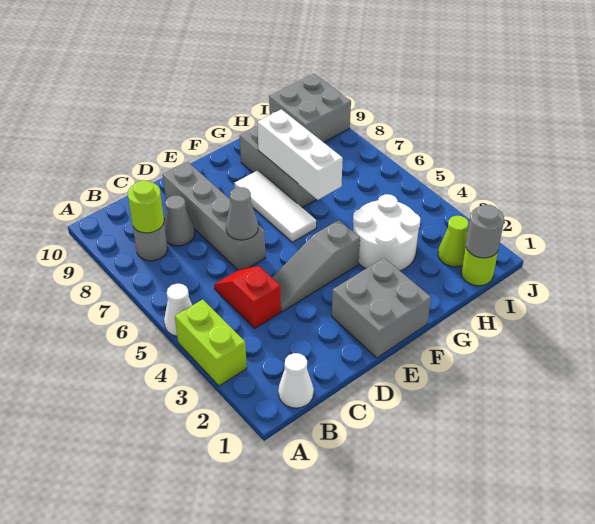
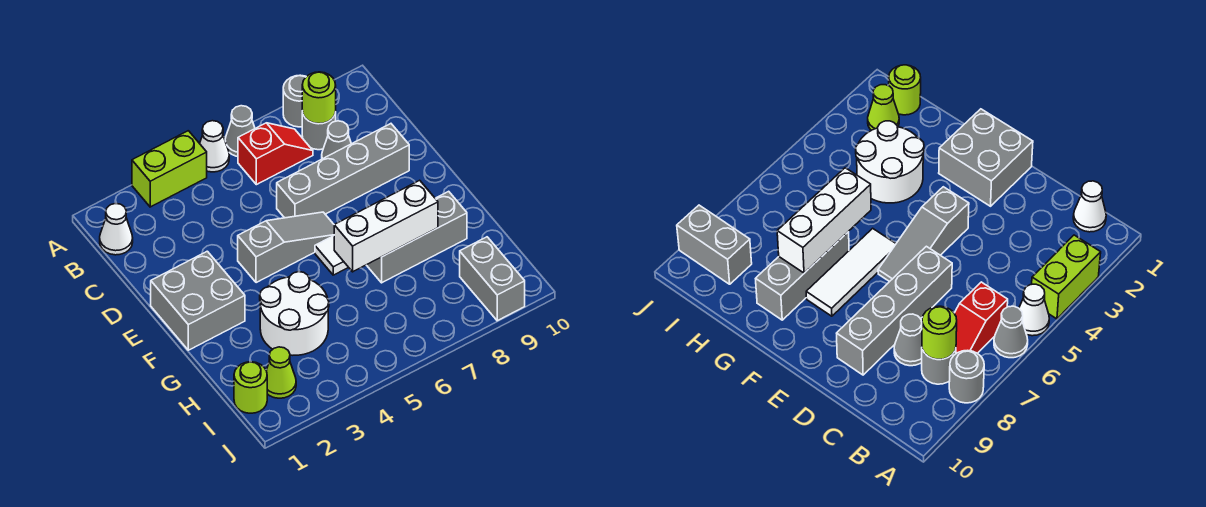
red 1x2 slope [214,266,281,328] -> red 1x2 slope moved to [238,123,313,185]
grey 1x3 slope [272,220,360,312] -> grey 1x3 slope turned to [238,212,334,283]
grey 1x1 cone [226,187,258,240] -> grey 1x1 cone moved to [225,106,255,157]
grey 1x1 round brick [466,205,504,258] -> grey 1x1 round brick moved to [283,75,306,127]
grey 2x2 brick [269,74,351,142] -> grey 1x2 brick [460,237,525,321]

